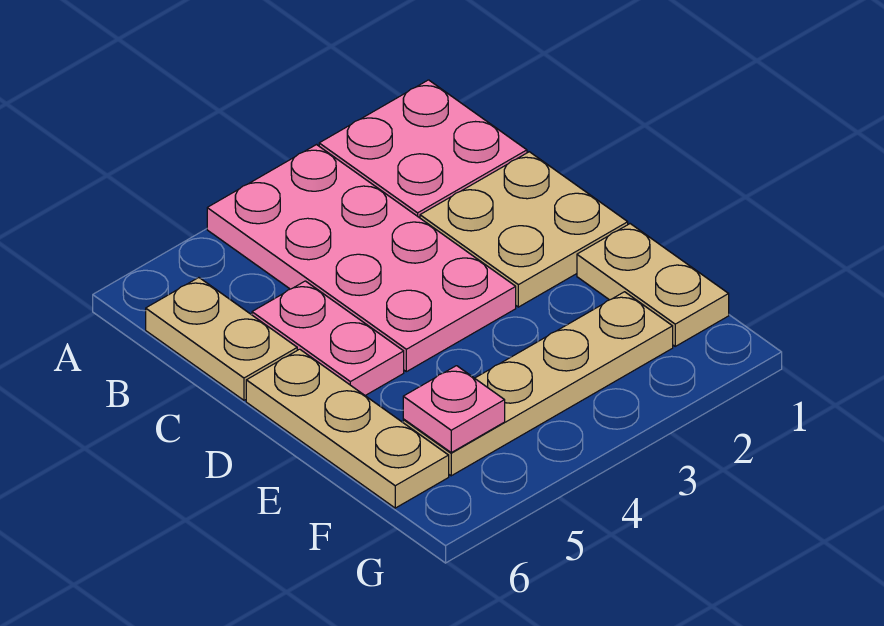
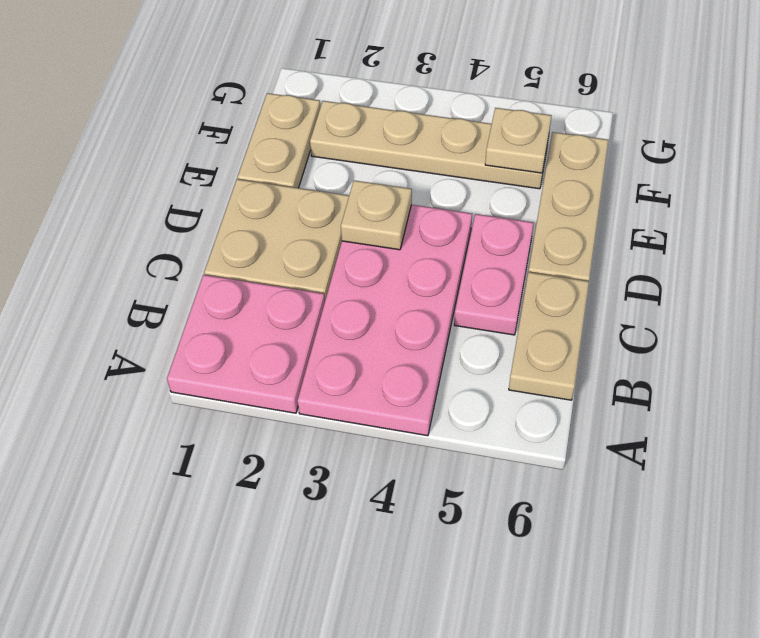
none -> tan 1x1 plate [341,180,412,250]
pink 1x1 plate [403,366,505,453] -> tan 1x1 plate [485,108,552,173]

